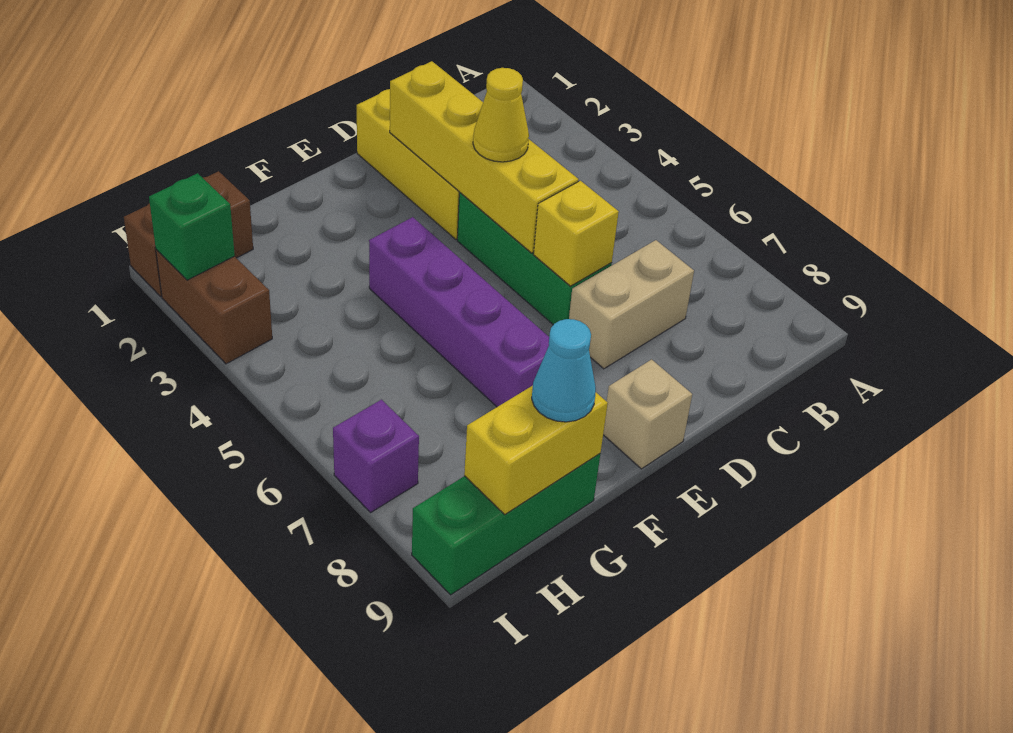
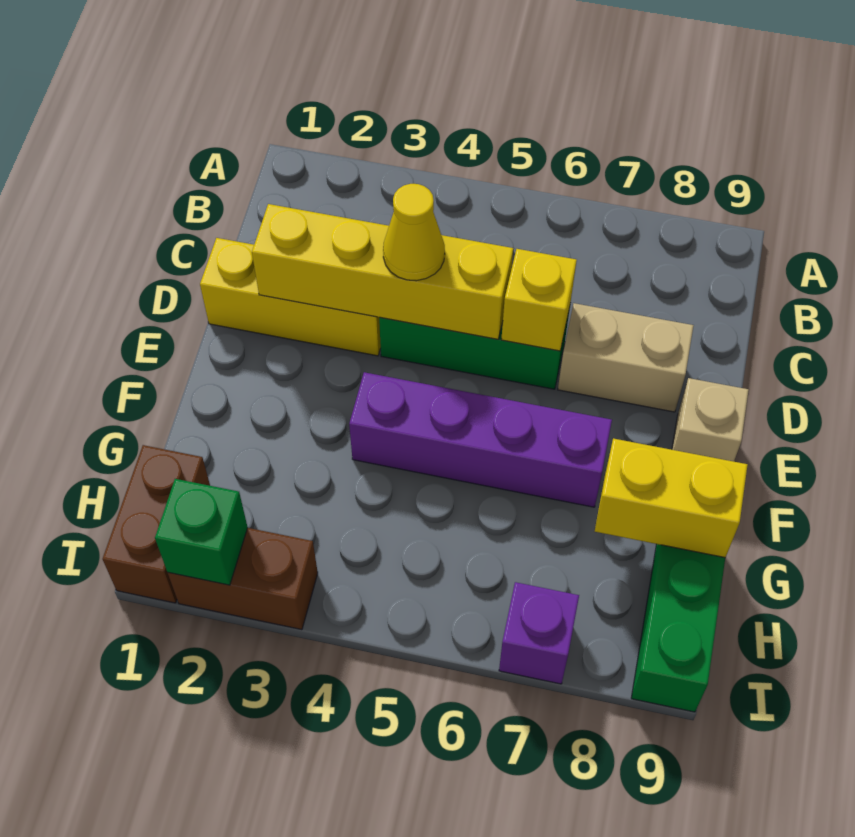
tan 1x2 brick [569,240,694,369] -> tan 1x2 brick turned to [558,303,694,412]
yellow 1x2 brick [464,386,608,514] -> yellow 1x2 brick turned to [595,438,748,558]
cyan 1x1 cone [532,319,596,422] -> none

